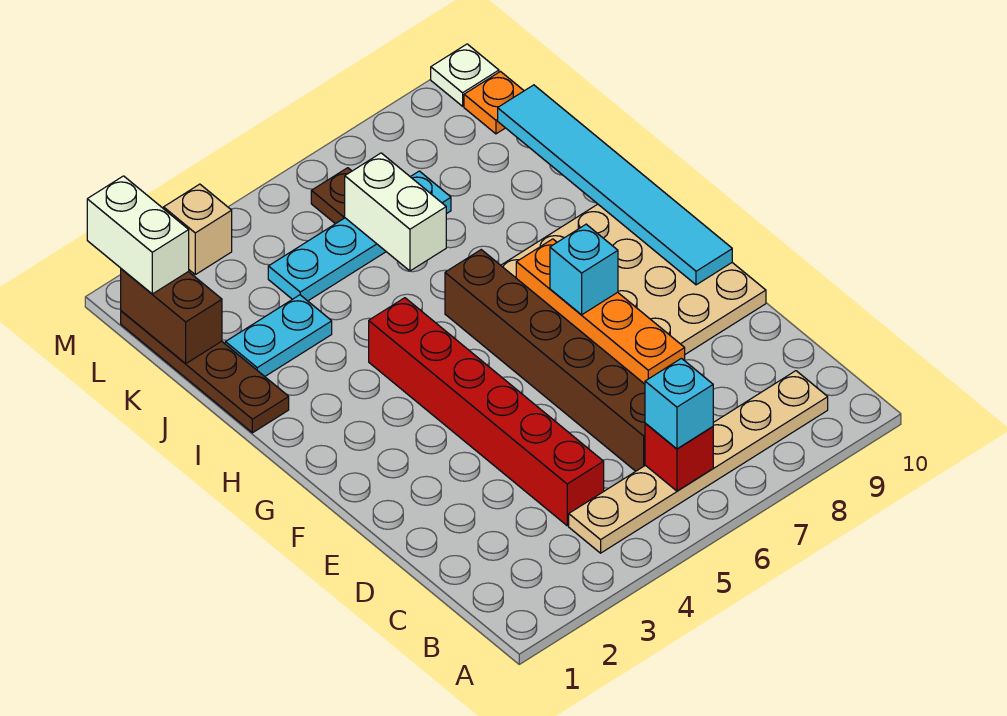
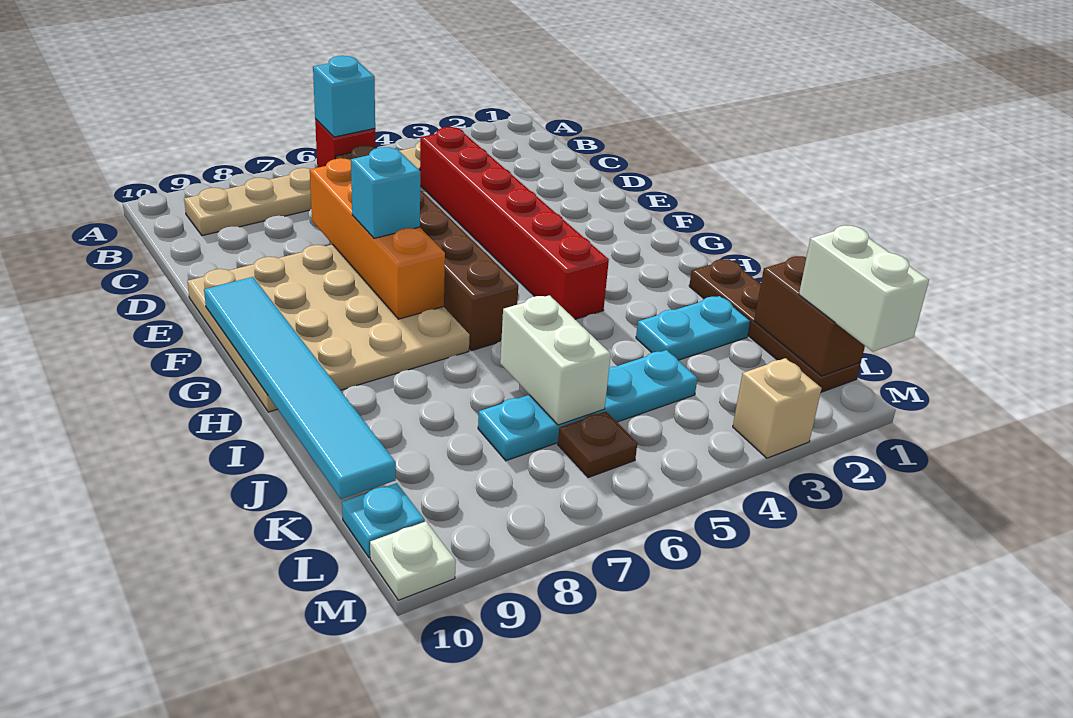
orange 1x1 plate [464,72,524,134] -> cyan 1x1 plate [342,483,425,558]

